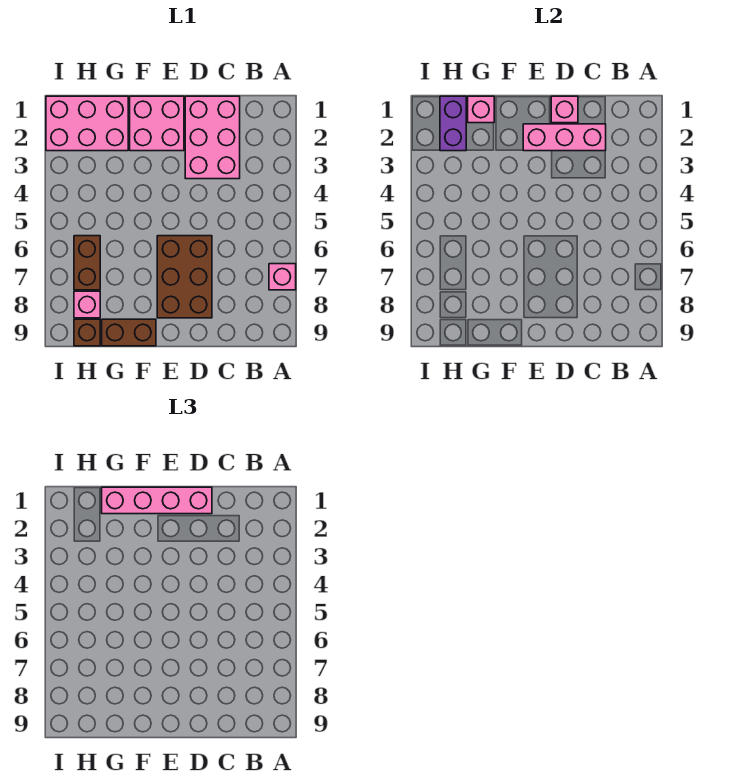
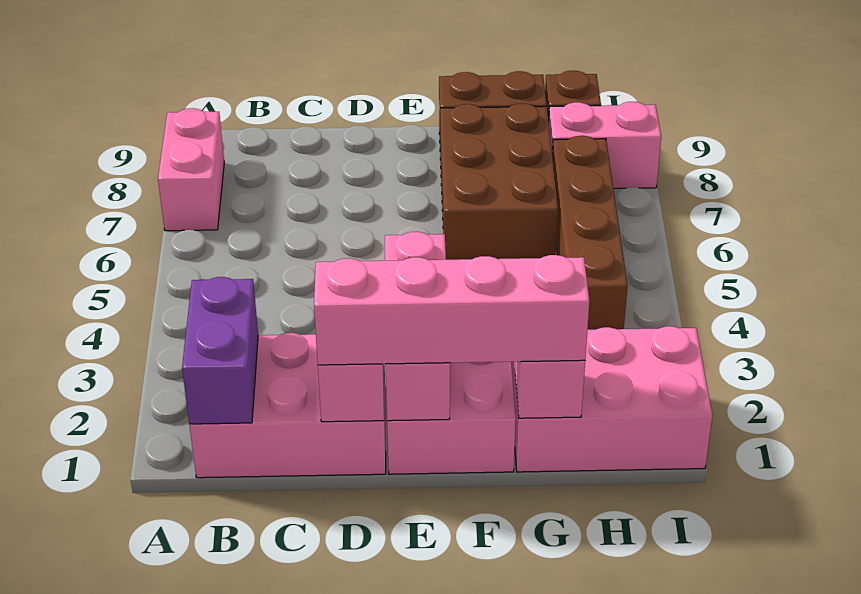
pink 1x1 brick [269,264,296,290] -> pink 1x2 brick [158,108,224,231]
pink 2x3 brick [185,96,240,179] -> pink 2x3 brick turned to [189,333,386,478]
pink 1x3 brick [523,124,606,151] -> pink 1x3 brick turned to [385,232,450,421]
brown 2x3 brick [157,236,212,318] -> brown 2x3 brick moved to [440,103,558,260]
purple 1x2 brick [440,96,466,151] -> purple 1x2 brick moved to [182,277,258,424]
brown 1x2 brick [74,236,100,290] -> brown 1x4 brick [552,136,628,330]
pink 1x1 brick [74,291,100,318] -> pink 1x2 brick [549,102,661,189]

